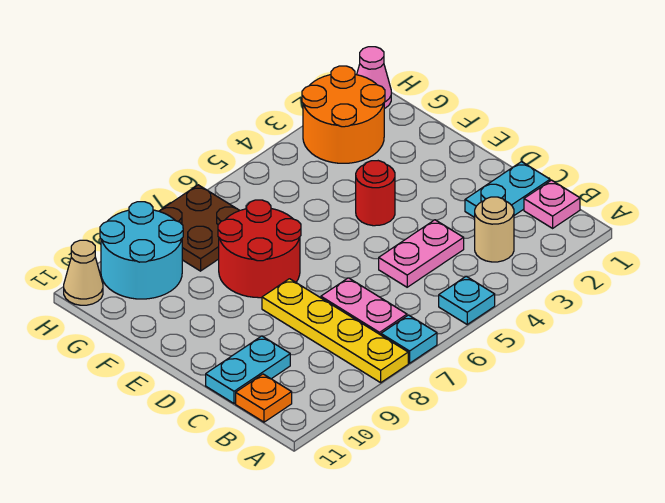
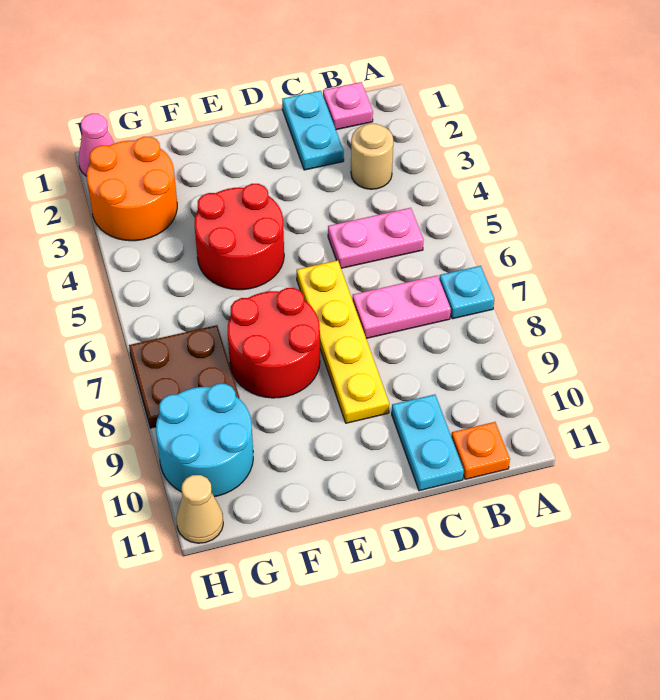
cyan 1x1 plate [439,276,495,324] -> none
yellow 1x4 plate [262,279,408,383] -> yellow 1x4 plate turned to [297,260,389,423]
pink 1x2 plate [379,220,464,287] -> pink 1x2 plate turned to [328,208,423,268]
red 1x1 round brick [356,161,395,226] -> red 2x2 round brick [195,184,284,290]

